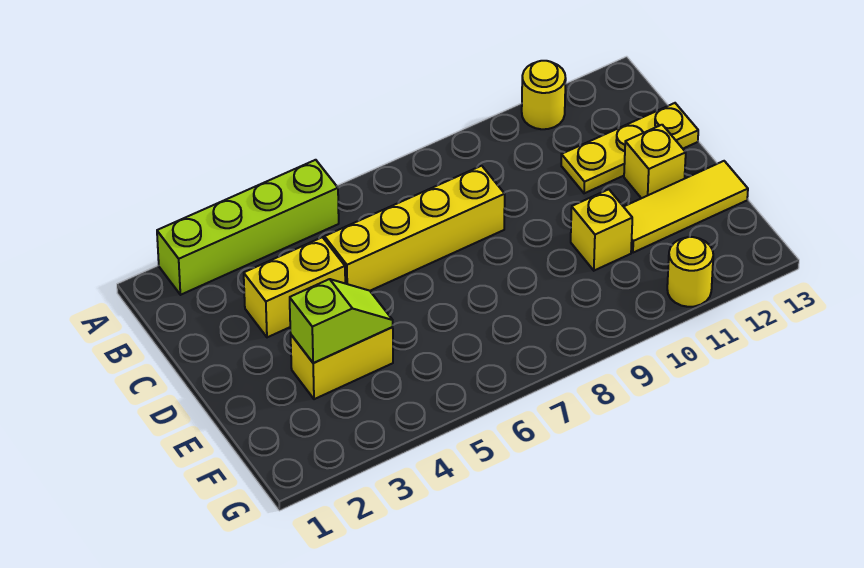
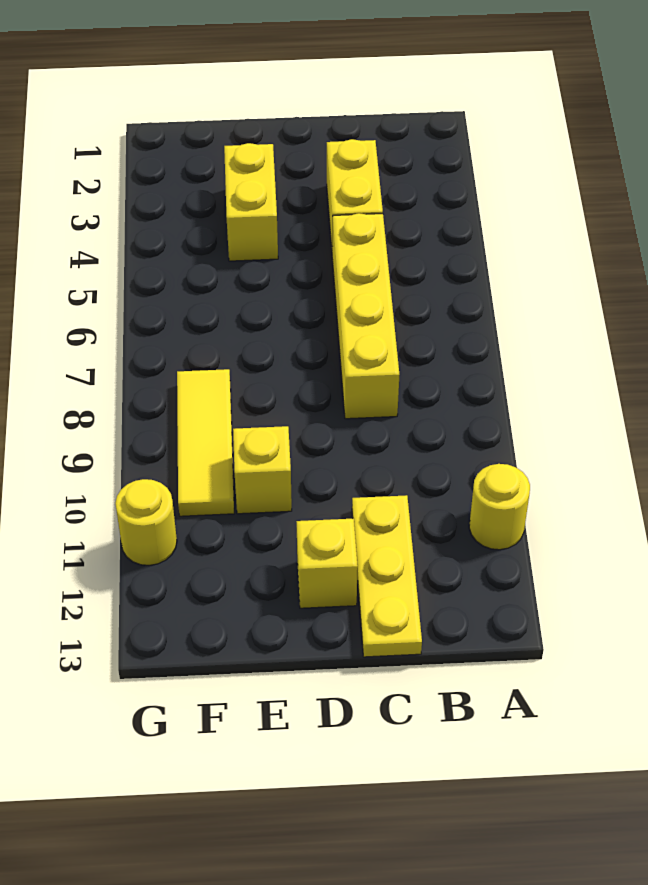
lime 1x4 brick [157,160,339,295] -> none
lime 1x2 slope [290,279,393,363] -> none
yellow 1x3 tile [624,161,748,253] -> yellow 1x3 tile moved to [177,369,234,516]

